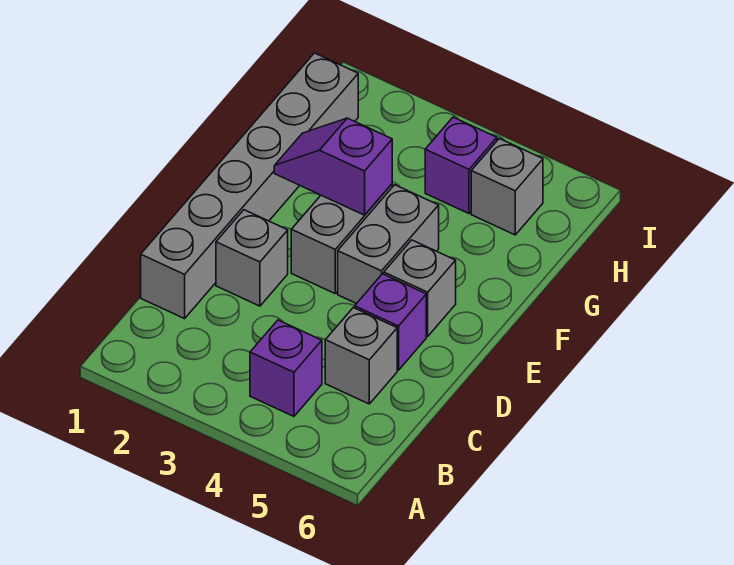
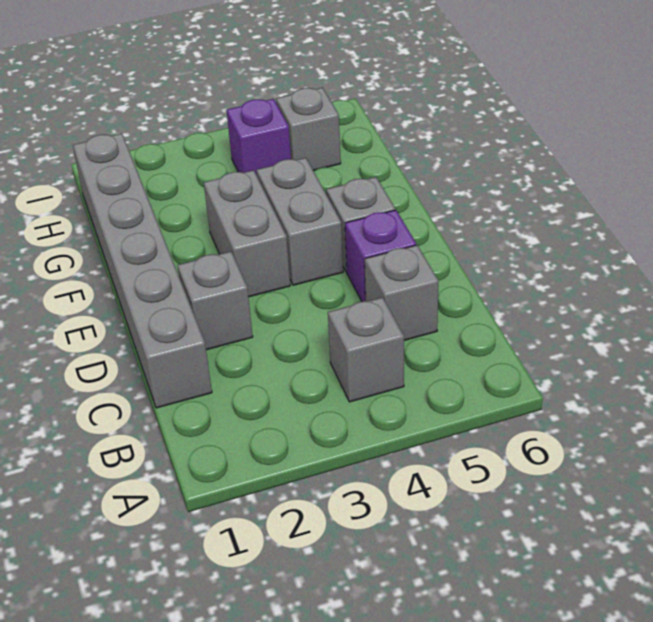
purple 1x1 brick [250,320,322,416] -> grey 1x1 brick [328,297,404,402]
purple 1x2 slope [274,118,392,215] -> none

